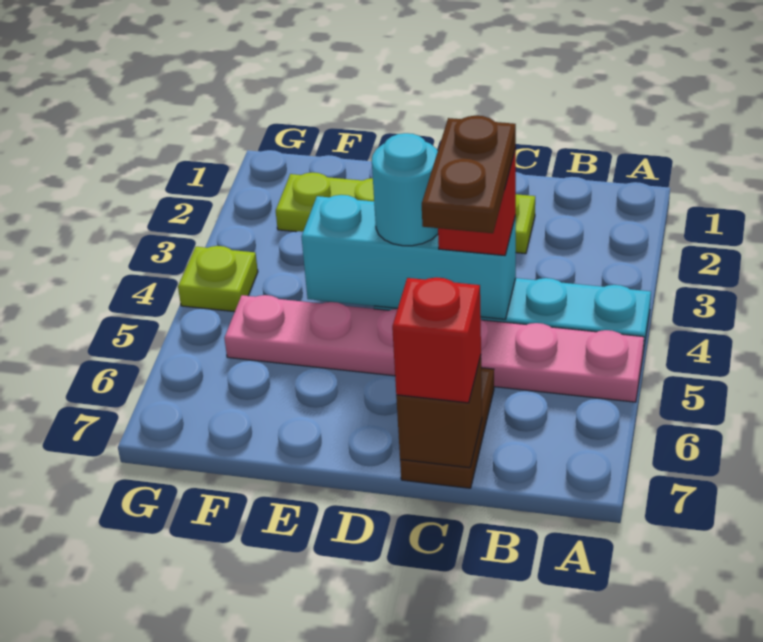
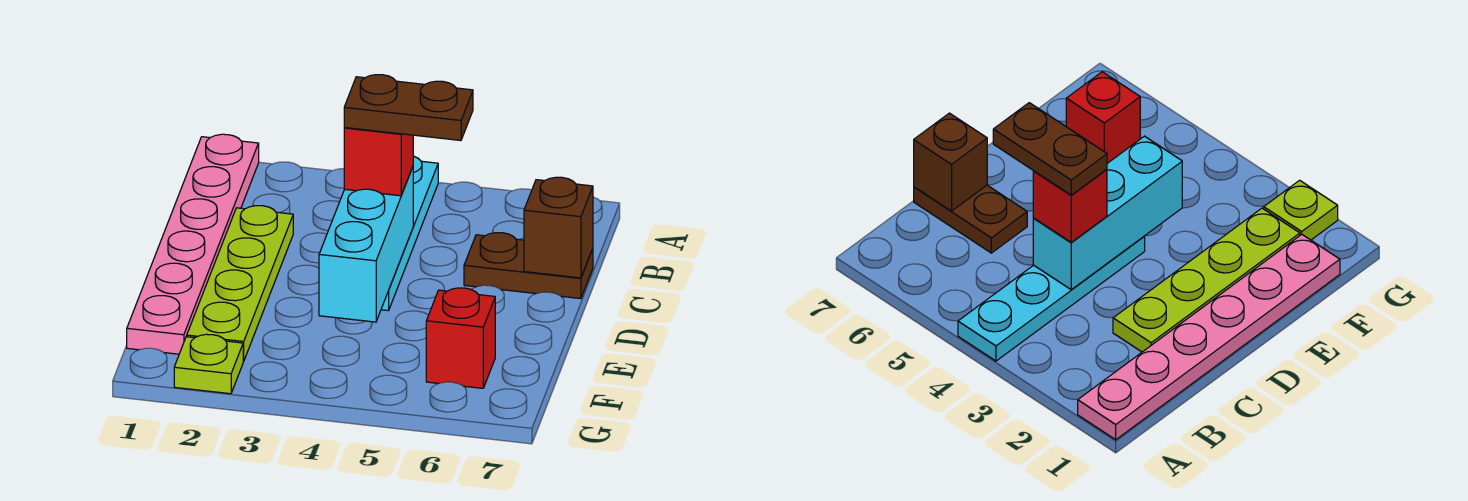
pink 1x6 plate [224,295,644,402] -> pink 1x6 plate moved to [127,134,259,354]
red 1x1 brick [392,277,481,403] -> red 1x1 brick moved to [426,288,495,388]
cyan 1x1 round brick [372,133,438,246] -> none
lime 1x1 plate [178,246,258,312] -> lime 1x1 plate moved to [174,334,243,394]

